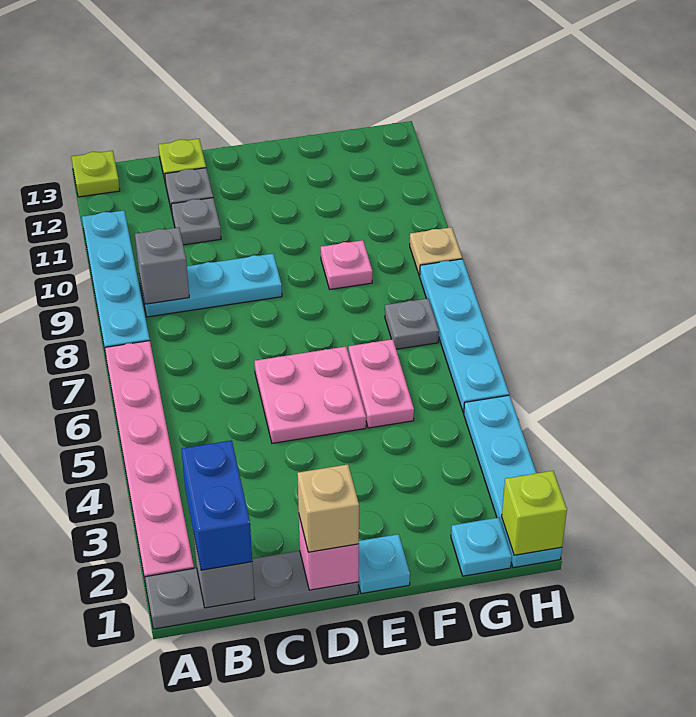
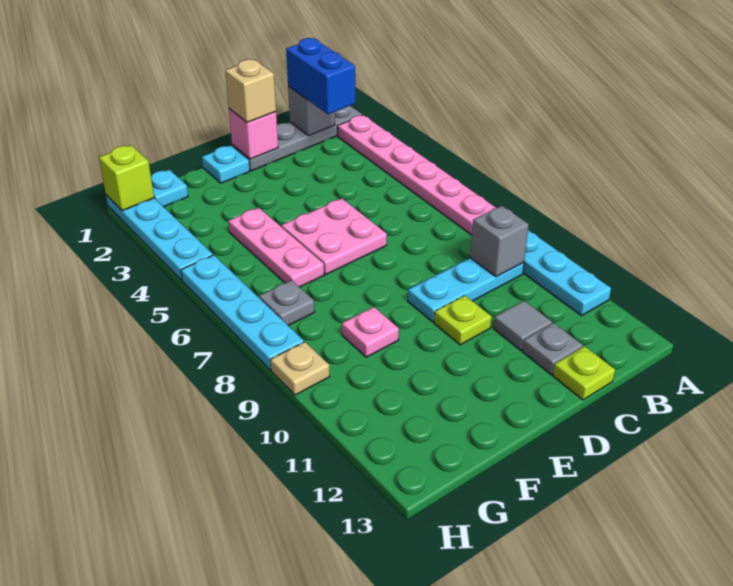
lime 1x1 plate [72,151,120,197] -> lime 1x1 plate moved to [434,295,492,345]
grey 1x1 plate [171,198,221,245] -> grey 1x1 tile [493,300,552,350]
pink 1x2 plate [349,339,414,428] -> pink 1x3 plate [228,208,324,287]

